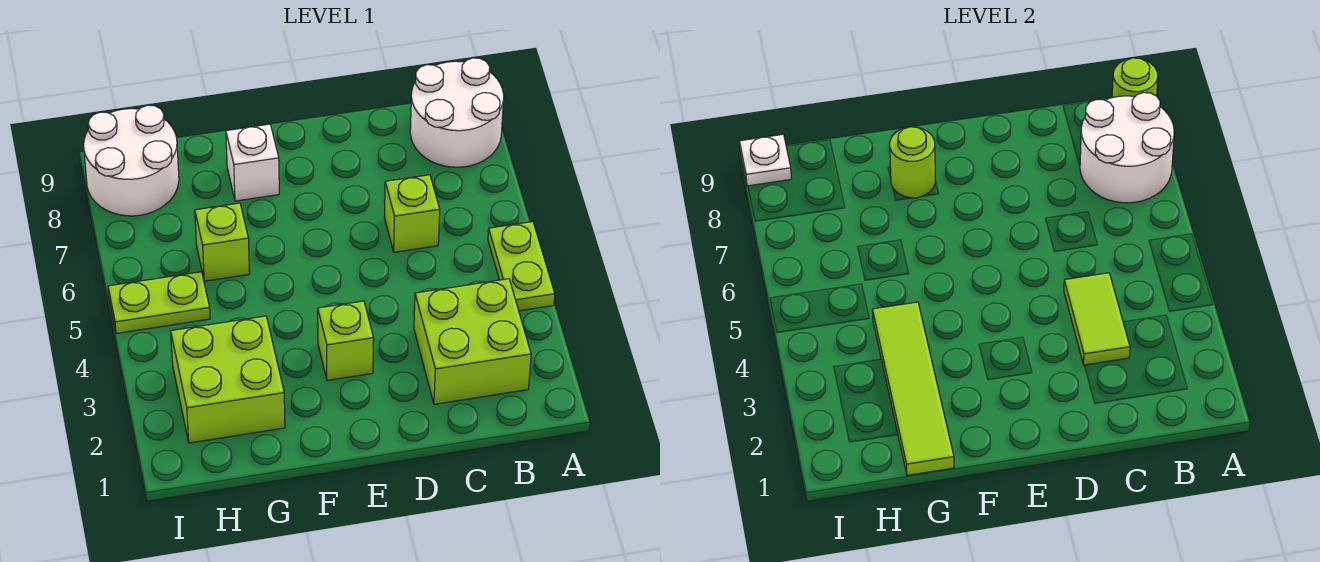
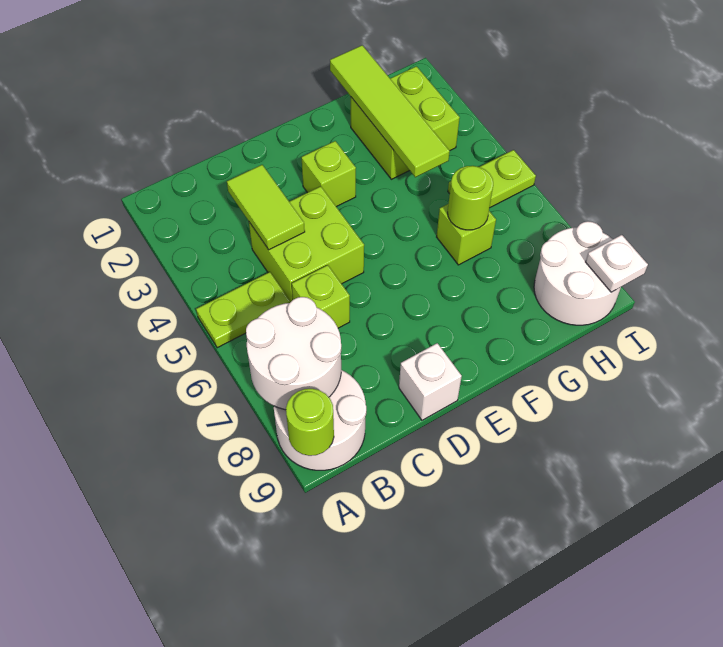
lime 1x2 plate [488,222,555,311] -> lime 1x2 plate turned to [196,272,290,348]
lime 2x2 brick [414,279,531,404] -> lime 2x2 brick moved to [249,186,364,302]
white 1x1 brick [226,124,279,201] -> white 1x1 brick moved to [399,343,462,420]
lime 1x1 round brick [890,127,936,198] -> lime 1x1 round brick moved to [448,166,493,230]

